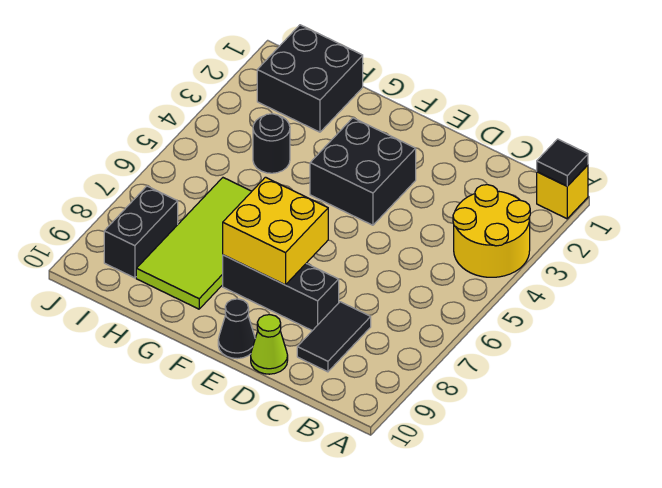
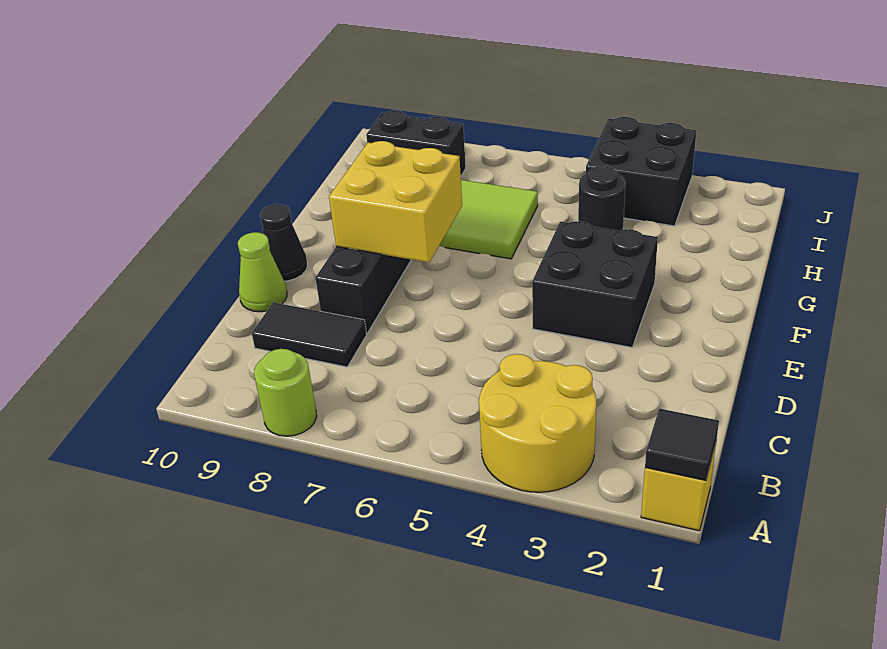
none -> lime 1x1 round brick [254,349,317,436]
black 2x2 brick [257,25,363,132] -> black 2x2 brick moved to [586,117,697,226]

